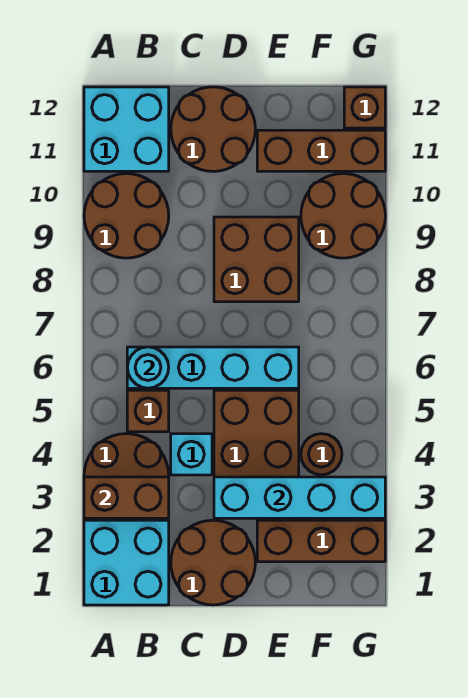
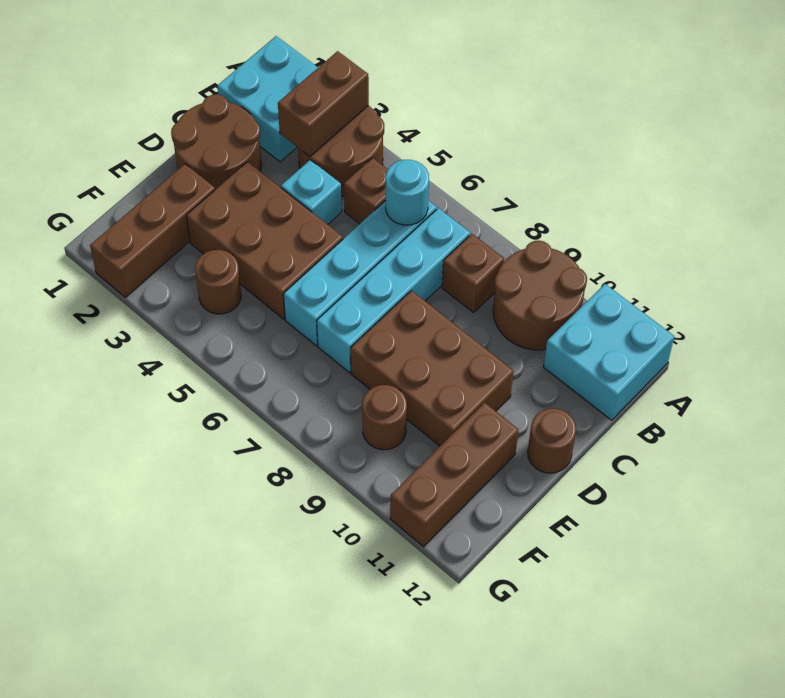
brown 2x2 round brick [171,87,255,171] -> brown 1x1 round brick [528,408,576,473]
cyan 1x4 brick [214,477,385,518] -> cyan 1x4 brick moved to [317,208,470,372]
brown 2x2 brick [214,217,299,302] -> brown 2x3 brick [351,291,514,446]
brown 2x2 round brick [301,174,385,258] -> brown 1x1 round brick [362,385,407,450]
brown 1x1 brick [344,87,385,128] -> brown 1x1 brick moved to [442,234,504,313]

